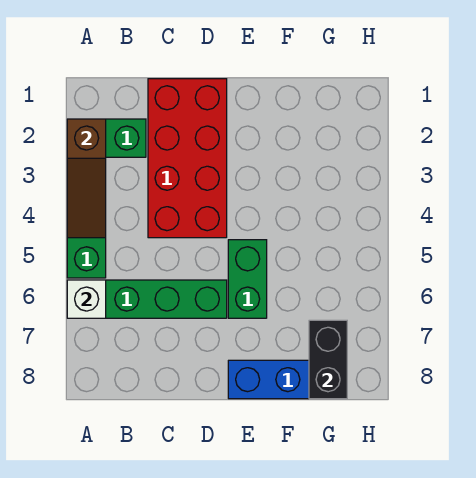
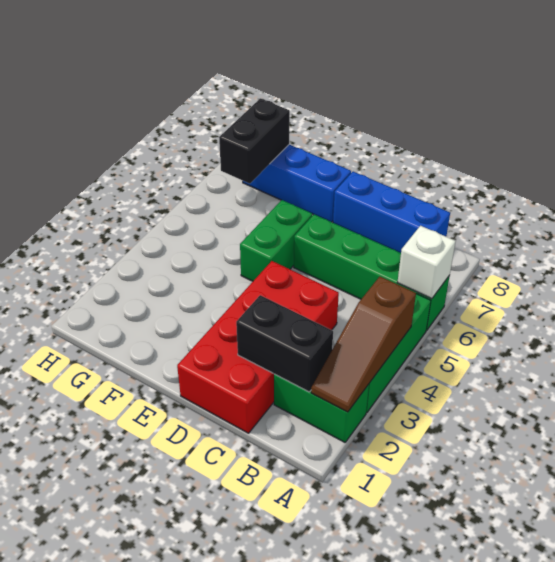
brown 1x3 slope [67,119,106,238] -> brown 1x3 slope turned to [311,277,416,412]
none -> black 1x2 brick [236,295,333,392]
none -> blue 1x3 brick [333,172,450,253]

